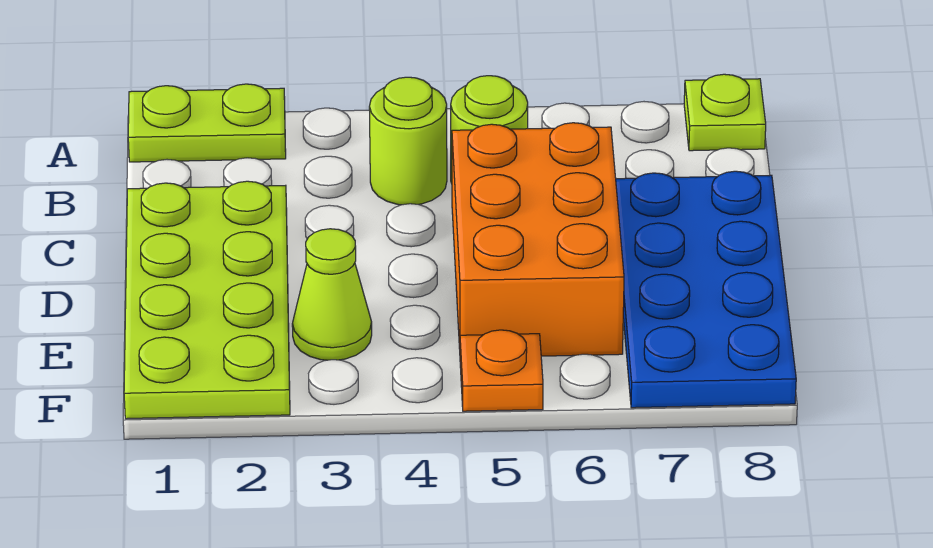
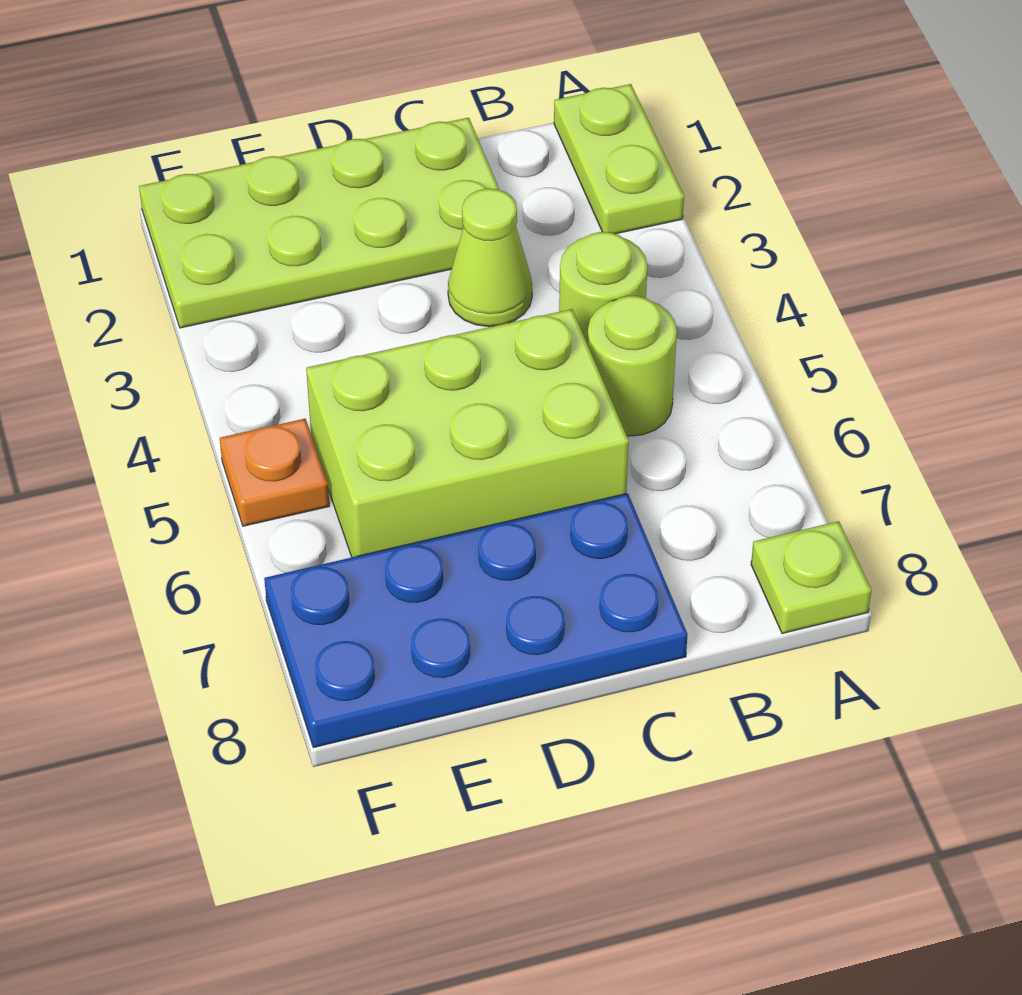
orange 2x3 brick [452,123,624,356] -> lime 2x3 brick [306,309,629,557]
lime 1x1 cone [292,229,372,360] -> lime 1x1 cone moved to [448,189,532,327]

